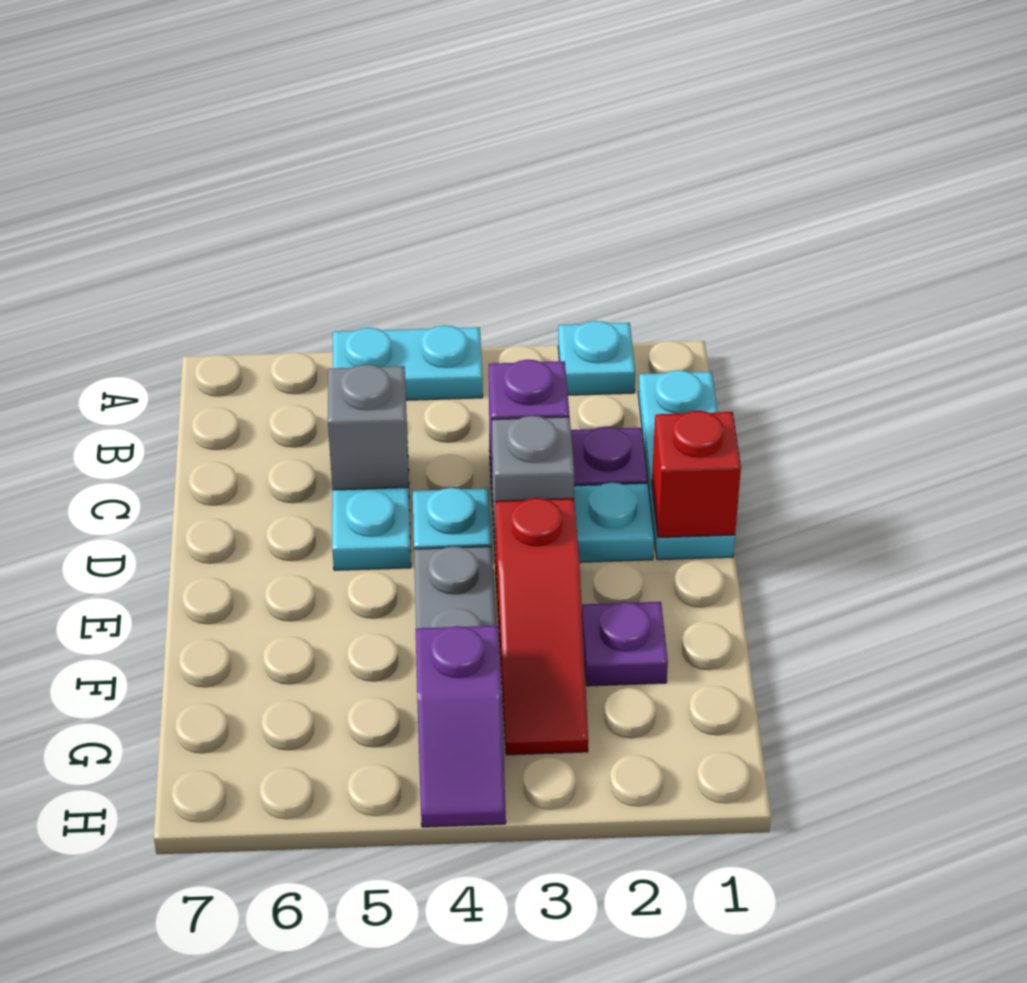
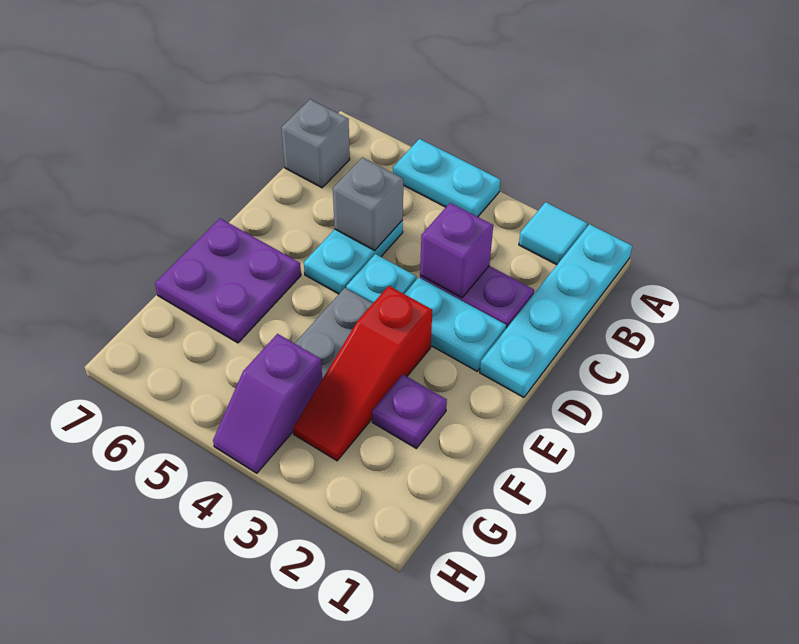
cyan 1x1 plate [558,321,635,395] -> cyan 1x1 tile [519,202,587,265]
cyan 1x3 plate [638,370,735,560] -> cyan 1x4 plate [480,224,632,397]
red 1x1 brick [652,411,741,538] -> none
grey 1x1 brick [492,416,574,543] -> grey 1x1 brick moved to [281,99,350,188]
none -> purple 2x2 plate [155,218,301,343]

